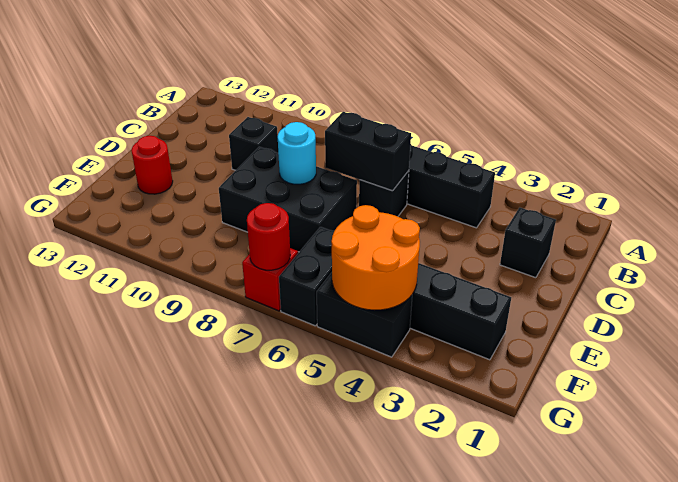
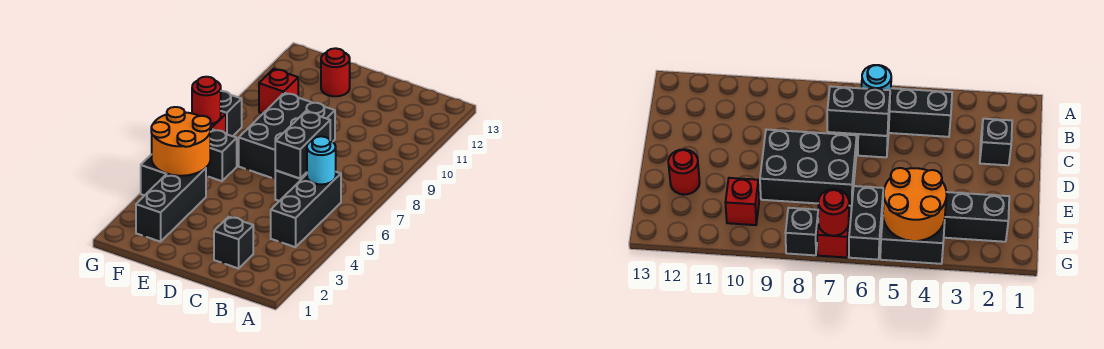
black 1x1 brick [229,117,278,170] -> black 1x1 brick moved to [221,91,242,136]
cyan 1x1 round brick [278,122,316,184] -> cyan 1x1 round brick moved to [307,136,336,184]
none -> red 1x1 brick [259,69,298,114]

